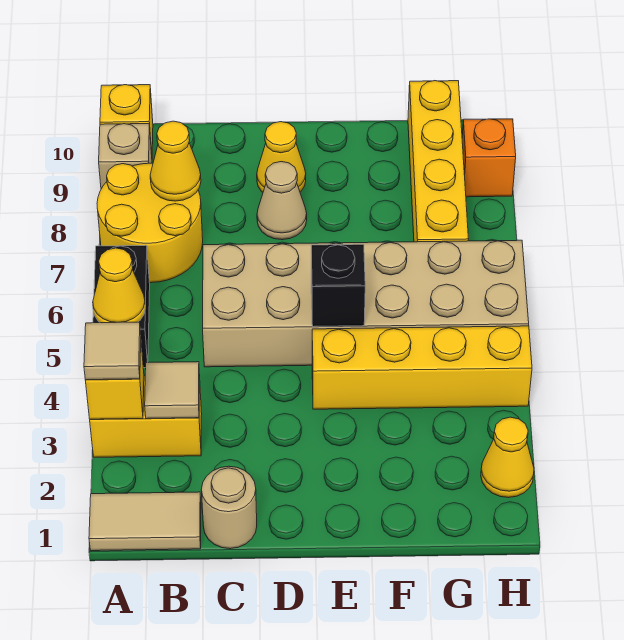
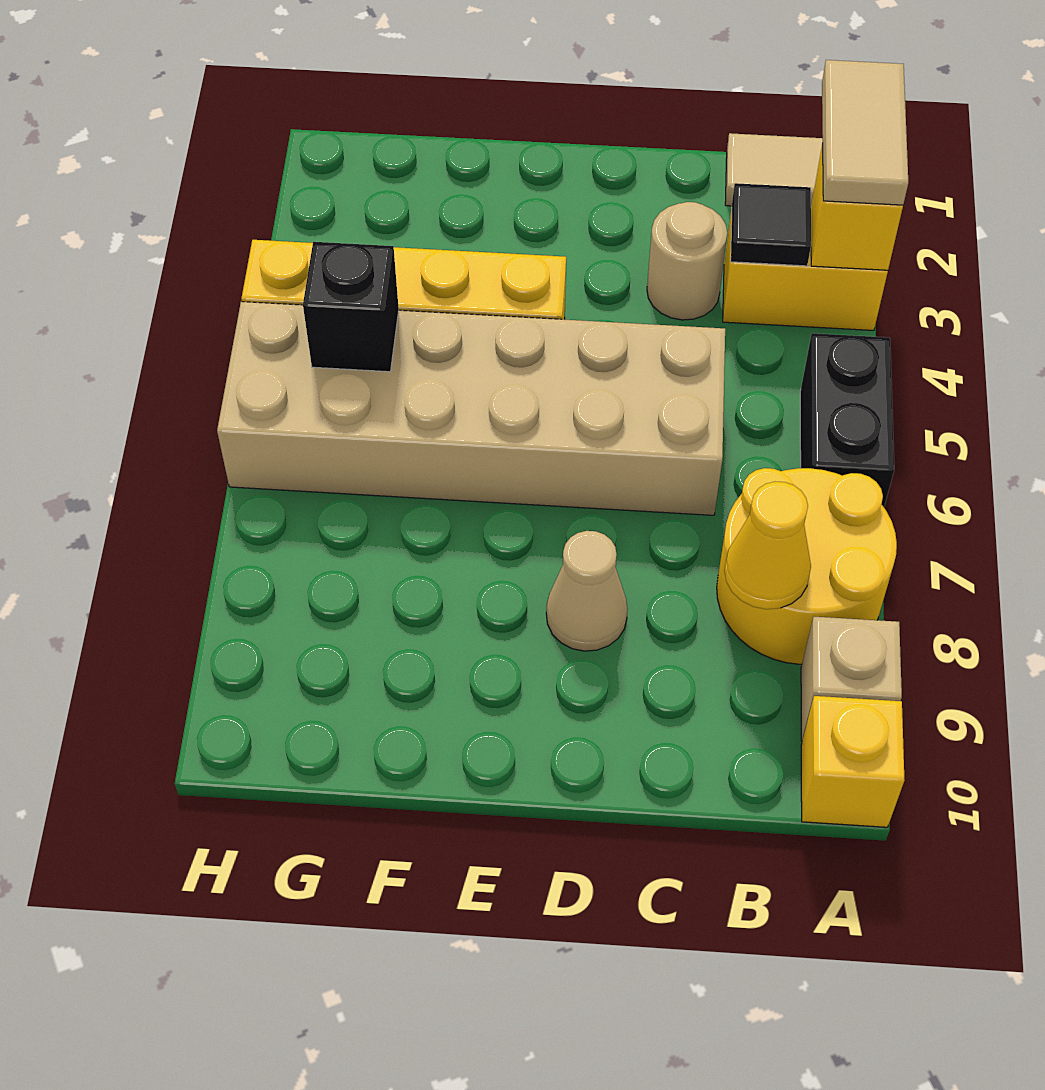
tan 1x1 tile [84,322,141,380] -> tan 1x2 tile [822,60,908,205]
yellow 1x1 cone [93,248,145,323] -> none
tan 1x1 tile [145,362,200,419] -> black 1x1 tile [731,183,811,266]
tan 1x1 round brick [201,466,257,549] -> tan 1x1 round brick moved to [647,202,727,320]
yellow 1x1 cone [257,122,306,192] -> none
black 1x1 brick [311,244,365,327] -> black 1x1 brick moved to [303,242,399,372]
yellow 1x4 brick [408,81,469,242] -> none
yellow 1x1 cone [481,417,534,498] -> none
orange 1x1 brick [462,119,516,197] -> none

